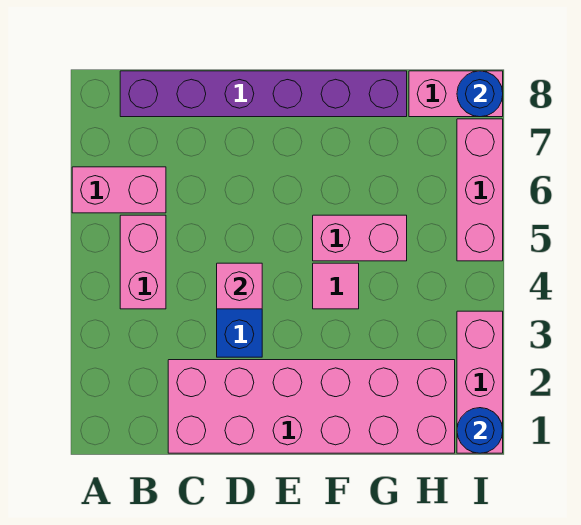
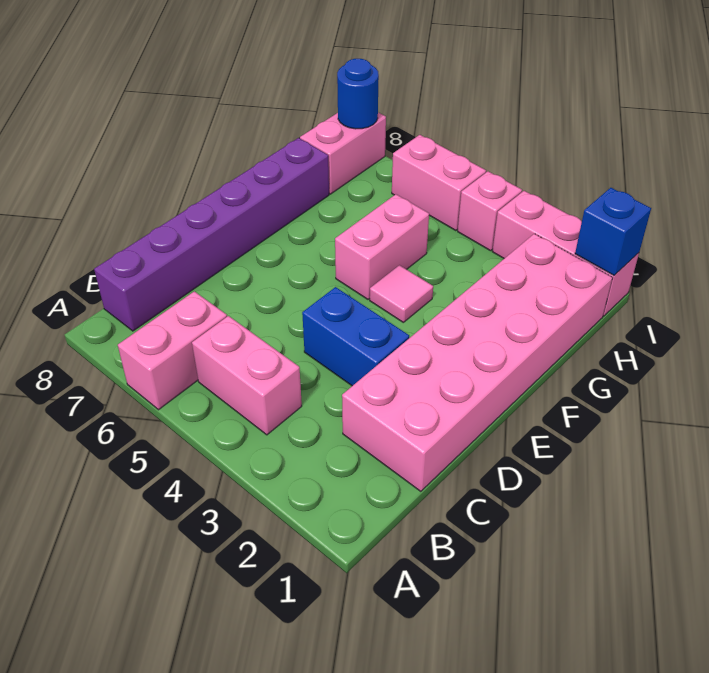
pink 1x1 brick [217,263,262,309] -> pink 1x1 brick moved to [458,171,522,251]
blue 1x1 round brick [457,408,503,453] -> blue 1x1 brick [575,188,651,275]
pink 1x3 brick [457,119,503,261] -> pink 1x2 brick [392,135,486,231]

